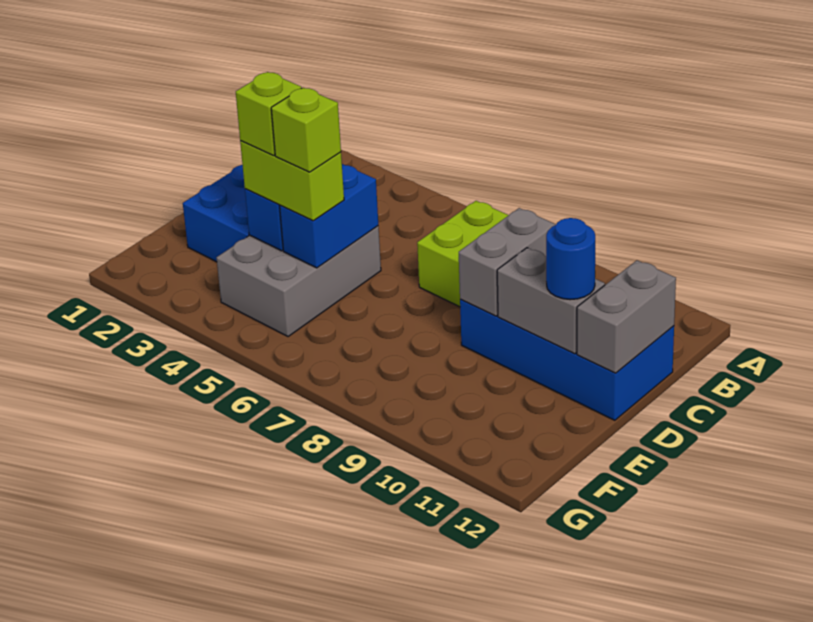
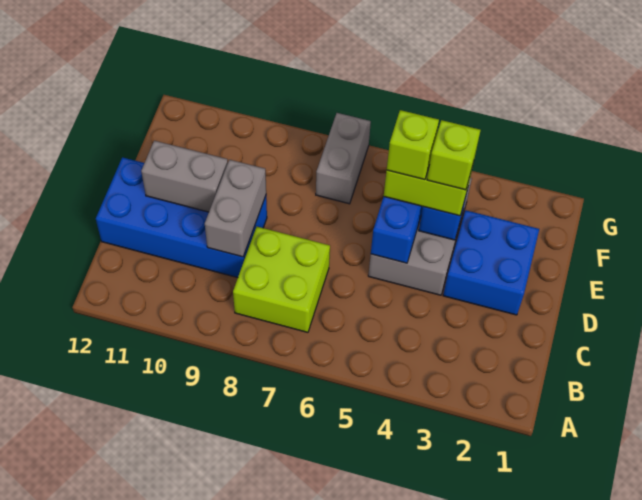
grey 1x2 brick [577,260,676,373] -> grey 1x2 brick moved to [316,113,371,204]
blue 1x1 round brick [546,218,595,300] -> none

